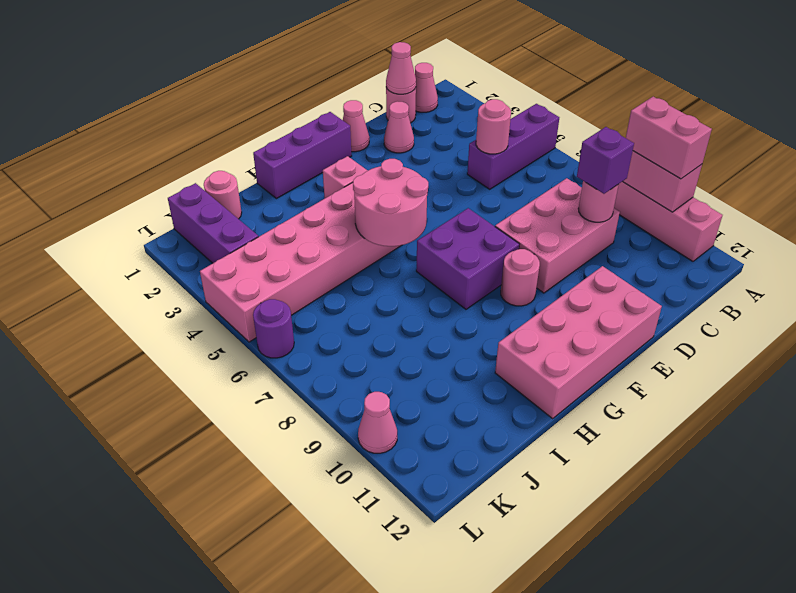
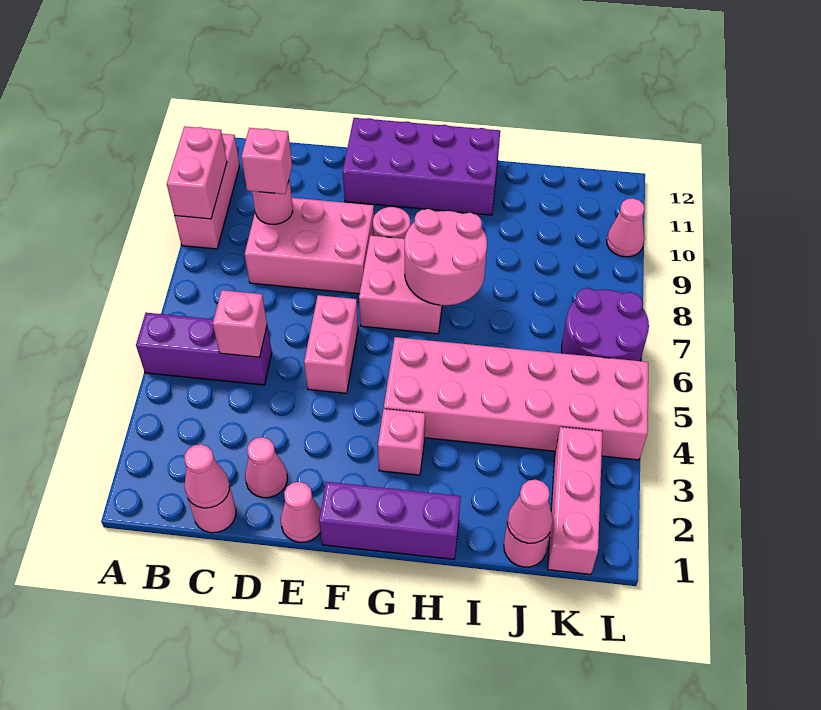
pink 1x2 brick [626,97,712,179] -> pink 1x2 brick moved to [304,295,358,393]
pink 1x1 cone [415,63,438,112] -> pink 1x1 cone moved to [507,479,553,543]
pink 1x1 round brick [476,99,511,154] -> pink 1x1 brick [213,290,267,357]
purple 1x1 brick [577,127,634,194] -> pink 1x1 brick [241,128,292,194]
pink 2x4 brick [495,266,662,419] -> purple 2x4 brick [343,118,500,215]
purple 2x2 brick [416,208,519,309] -> pink 2x2 brick [359,236,442,334]
pink 2x2 round brick [353,159,428,246] -> pink 2x2 round brick moved to [405,209,487,305]
purple 1x3 brick [168,183,258,263] -> pink 1x3 brick [548,427,603,574]
purple 1x1 round brick [253,299,294,358] -> purple 2x2 round brick [562,288,649,361]

